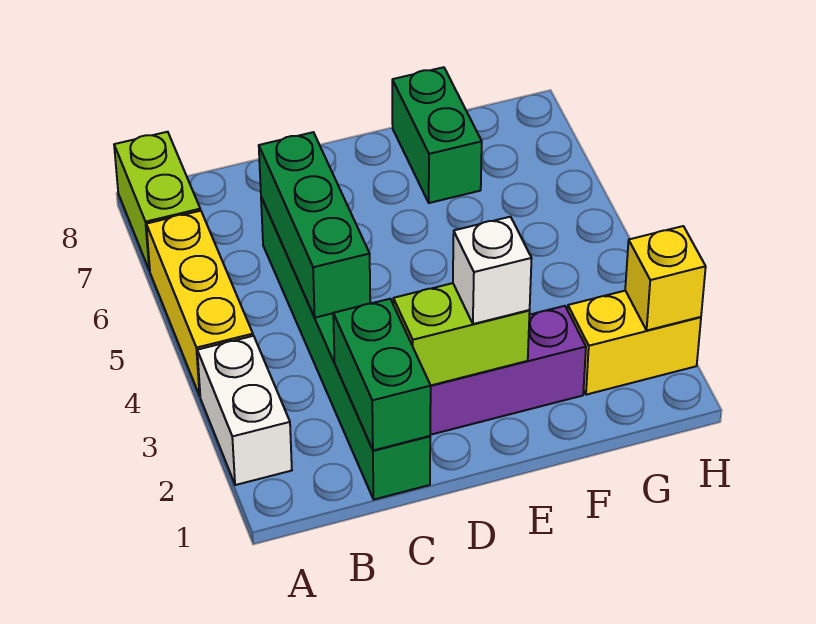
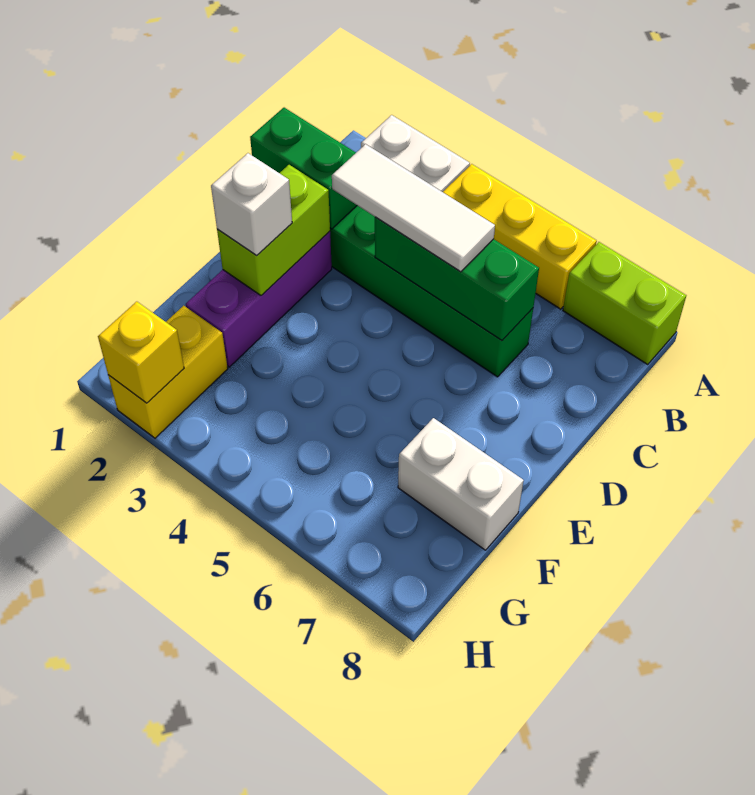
none -> white 1x3 tile [332,144,495,272]
green 1x2 brick [392,67,482,203] -> white 1x2 brick [398,418,524,550]

